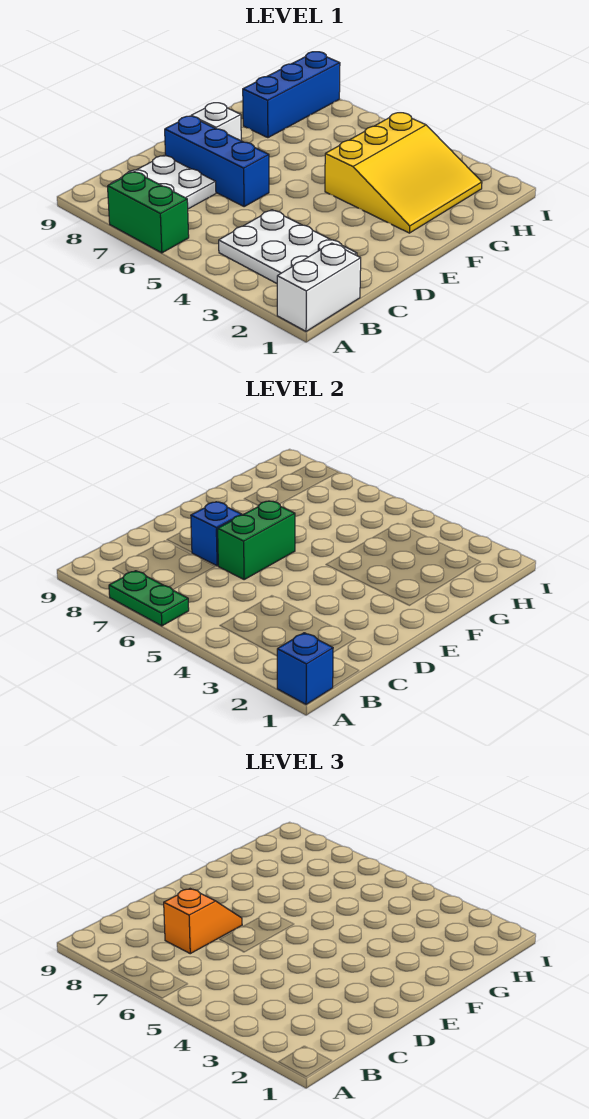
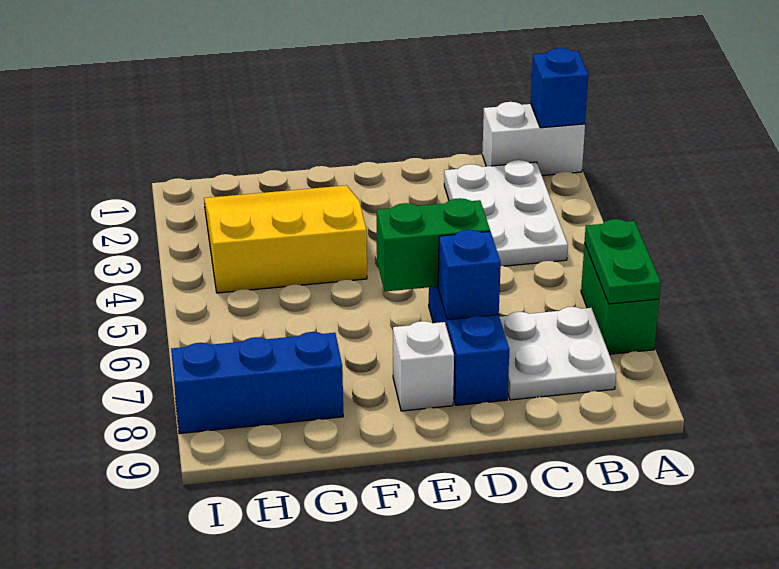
orange 1x2 slope [164,889,242,954] -> none

